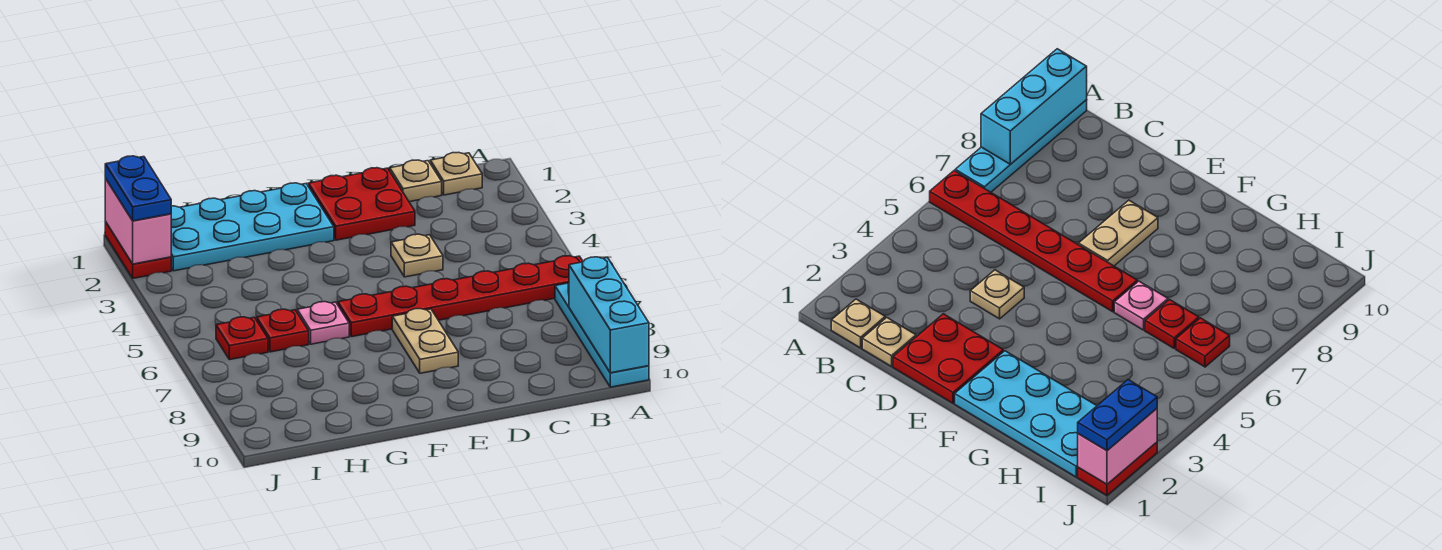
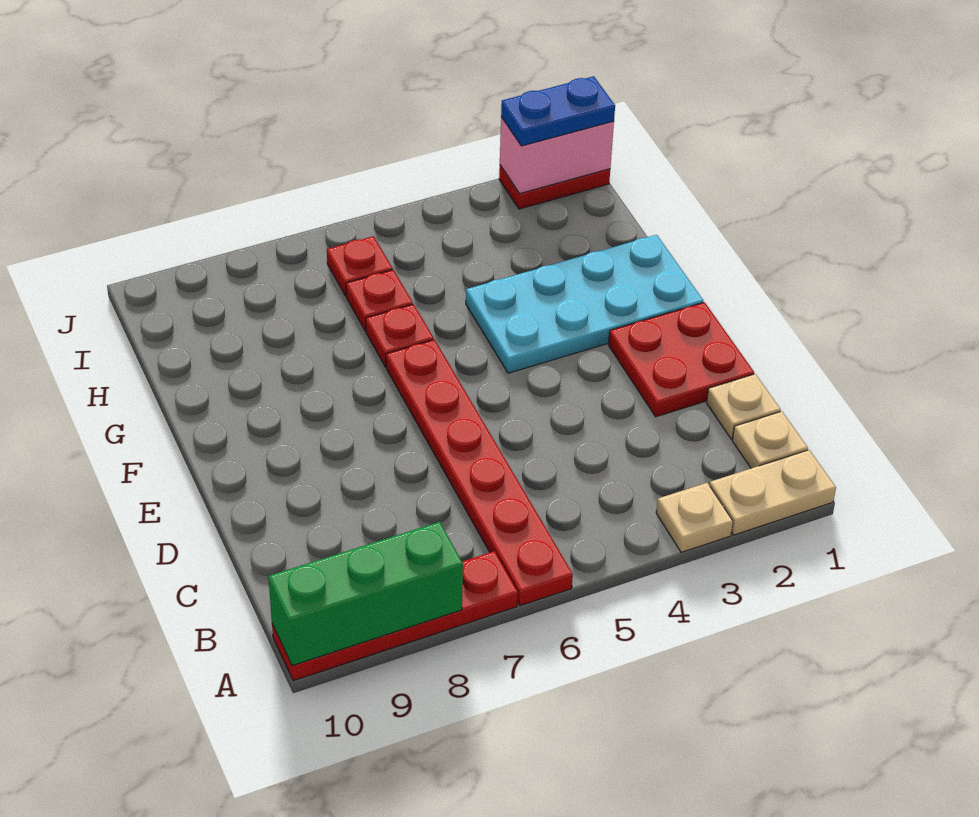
cyan 1x4 plate [555,283,649,387] -> red 1x4 plate [272,551,518,681]
cyan 1x3 brick [569,257,649,373] -> green 1x3 brick [268,522,463,666]
tan 1x1 plate [391,234,443,277] -> tan 1x1 plate moved to [656,483,733,552]
tan 1x2 plate [392,309,458,373] -> tan 1x2 plate moved to [709,450,836,535]
cyan 2x4 plate [171,183,334,271] -> cyan 2x4 plate turned to [466,235,703,373]
pink 1x1 plate [297,302,349,344] -> red 1x1 plate [366,304,434,367]

